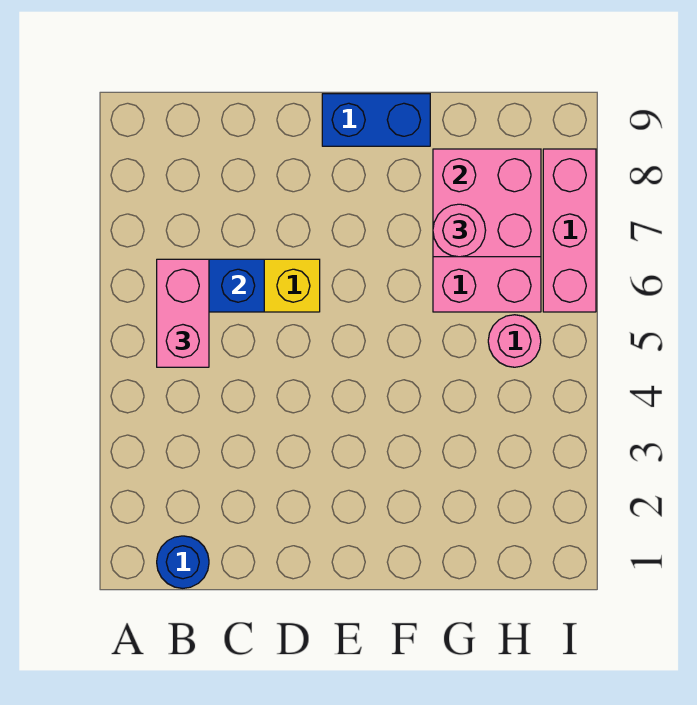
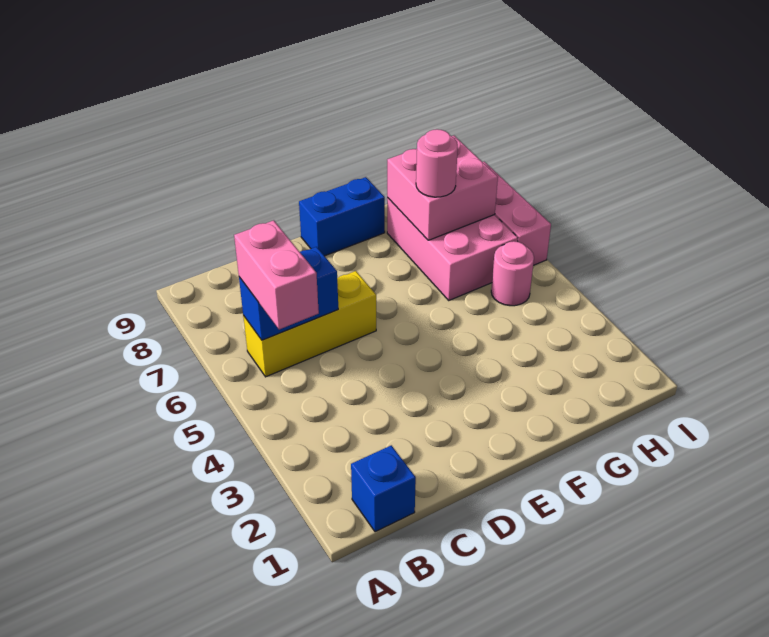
blue 1x1 round brick [157,536,209,588] -> blue 1x1 brick [351,445,416,532]

